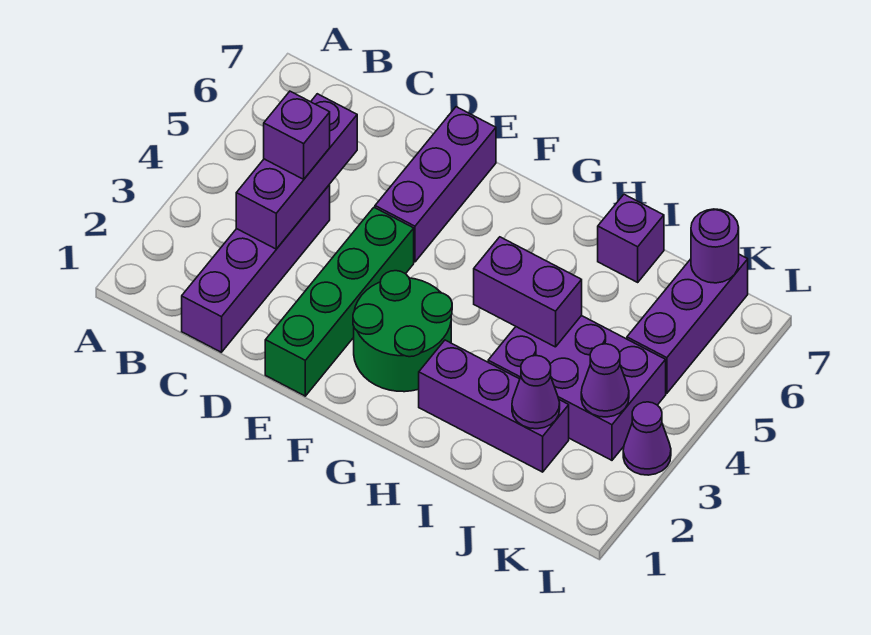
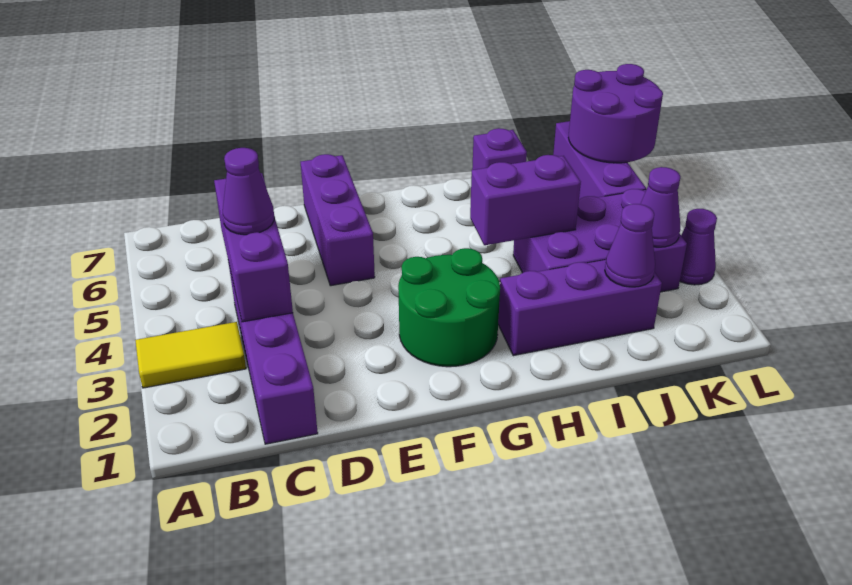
none -> yellow 1x2 tile [135,322,246,388]
purple 1x1 brick [264,91,330,179] -> purple 1x1 cone [223,148,274,235]
green 1x4 brick [265,208,414,396] -> none
purple 1x1 round brick [691,209,739,283] -> purple 2x2 round brick [568,64,663,163]

